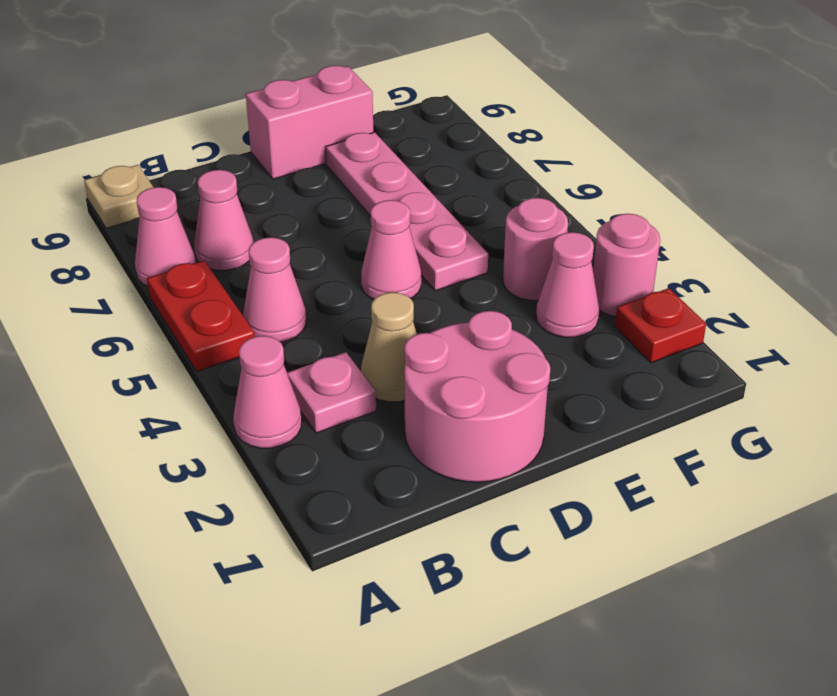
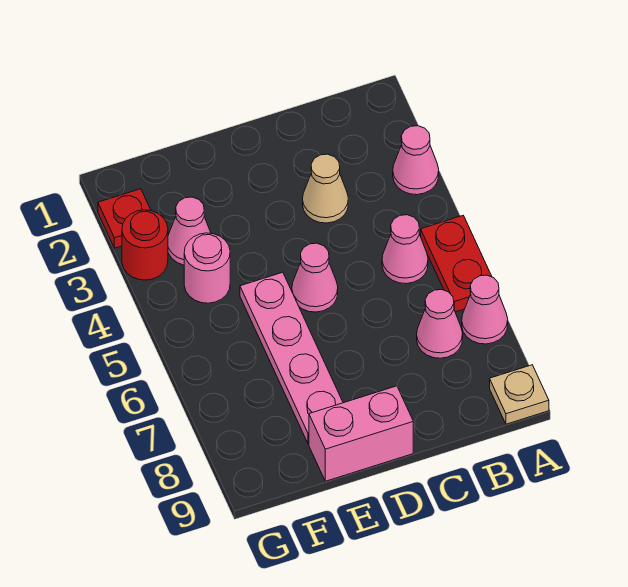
pink 1x1 plate [287,352,376,433] -> none
pink 2x2 round brick [404,311,550,482] -> none
pink 1x1 round brick [593,214,660,316] -> red 1x1 round brick [122,210,168,280]

